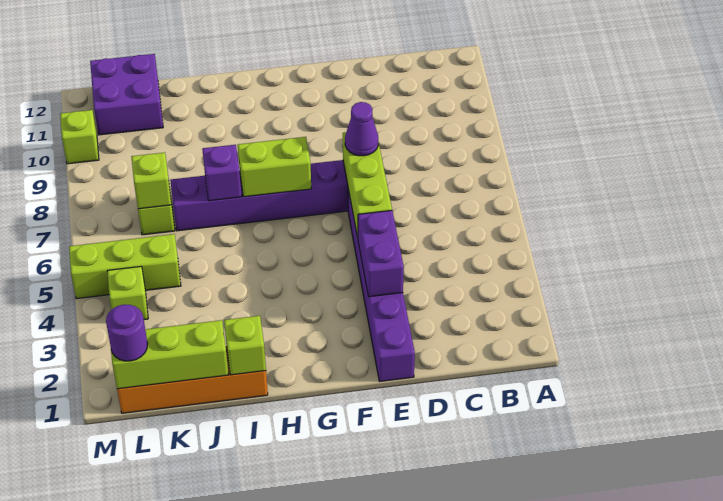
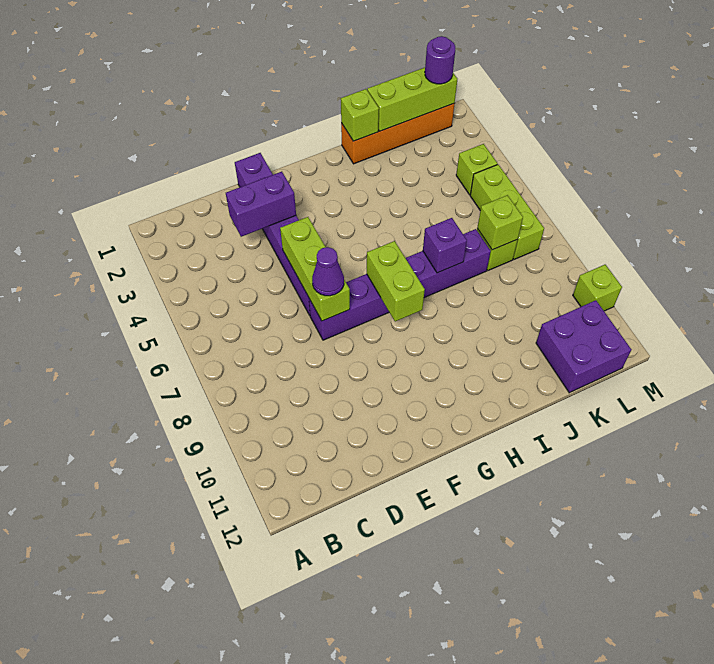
purple 1x2 brick [358,210,404,297] -> purple 1x2 brick turned to [226,172,296,237]
lime 1x2 brick [238,137,311,197] -> lime 1x2 brick turned to [367,241,425,321]
lime 1x3 brick [69,234,181,299] -> lime 1x3 brick turned to [470,165,544,259]

